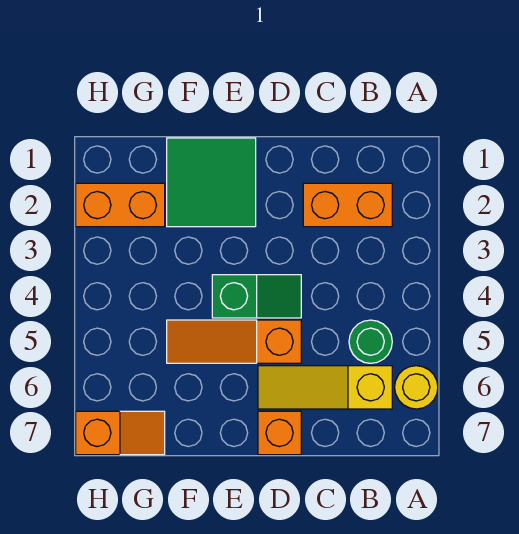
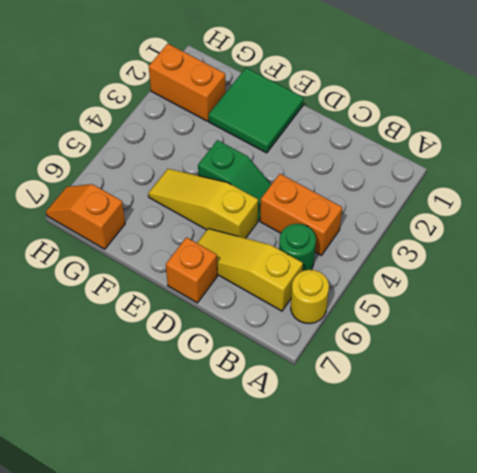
orange 1x2 brick [303,183,392,227] -> orange 1x2 brick moved to [260,174,342,255]
orange 1x3 slope [167,320,301,363] -> yellow 1x3 slope [148,169,258,238]
orange 1x2 slope [76,411,165,455] -> orange 1x2 slope turned to [46,184,125,249]

